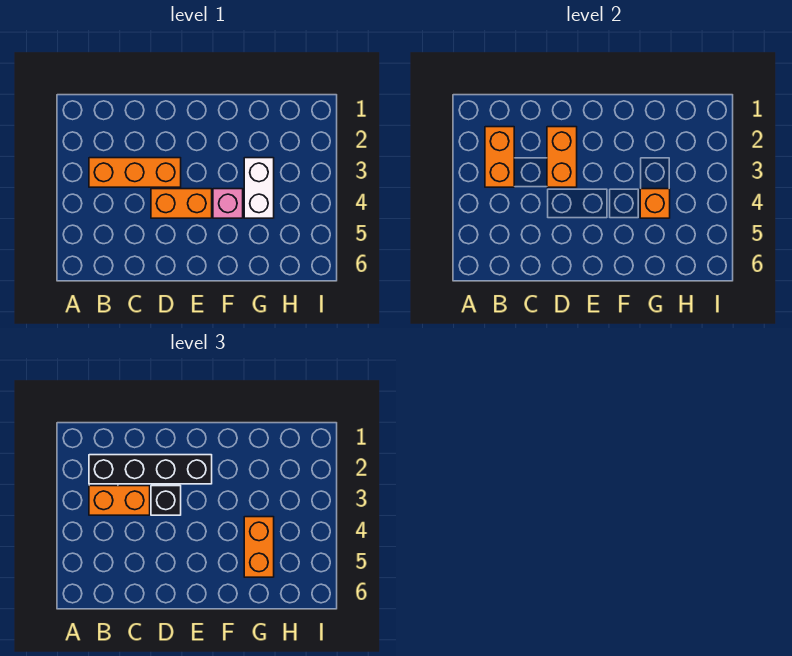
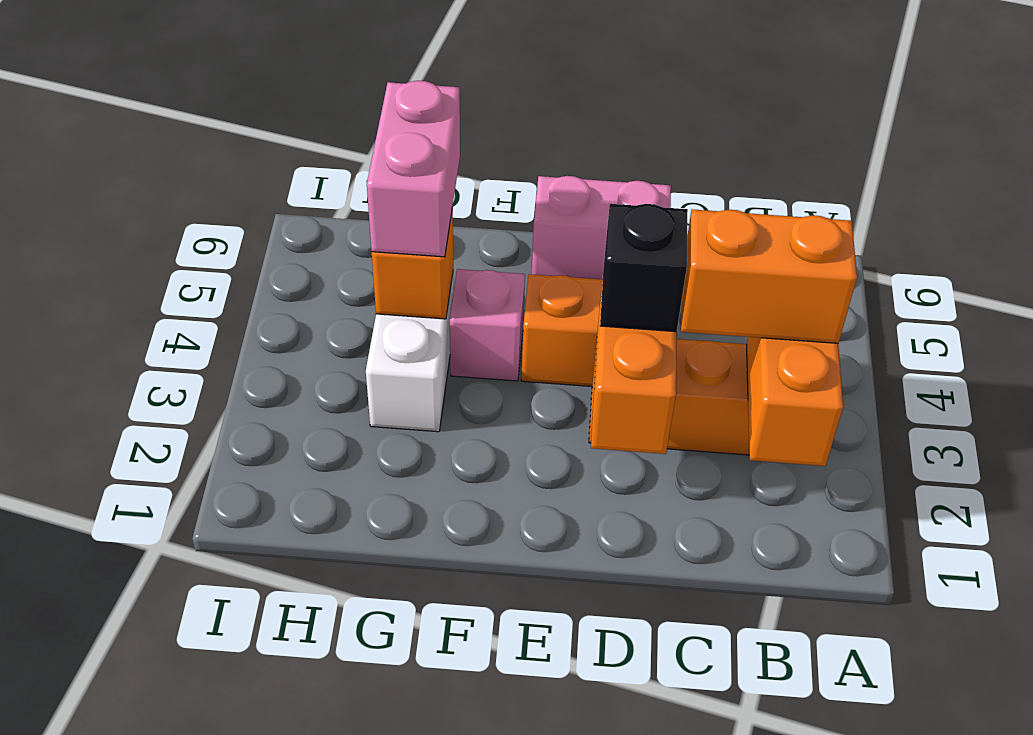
black 1x4 brick [89,455,212,484] -> none
none -> pink 1x2 brick [532,176,671,279]
orange 1x2 brick [244,517,274,577] -> pink 1x2 brick [367,81,460,257]

